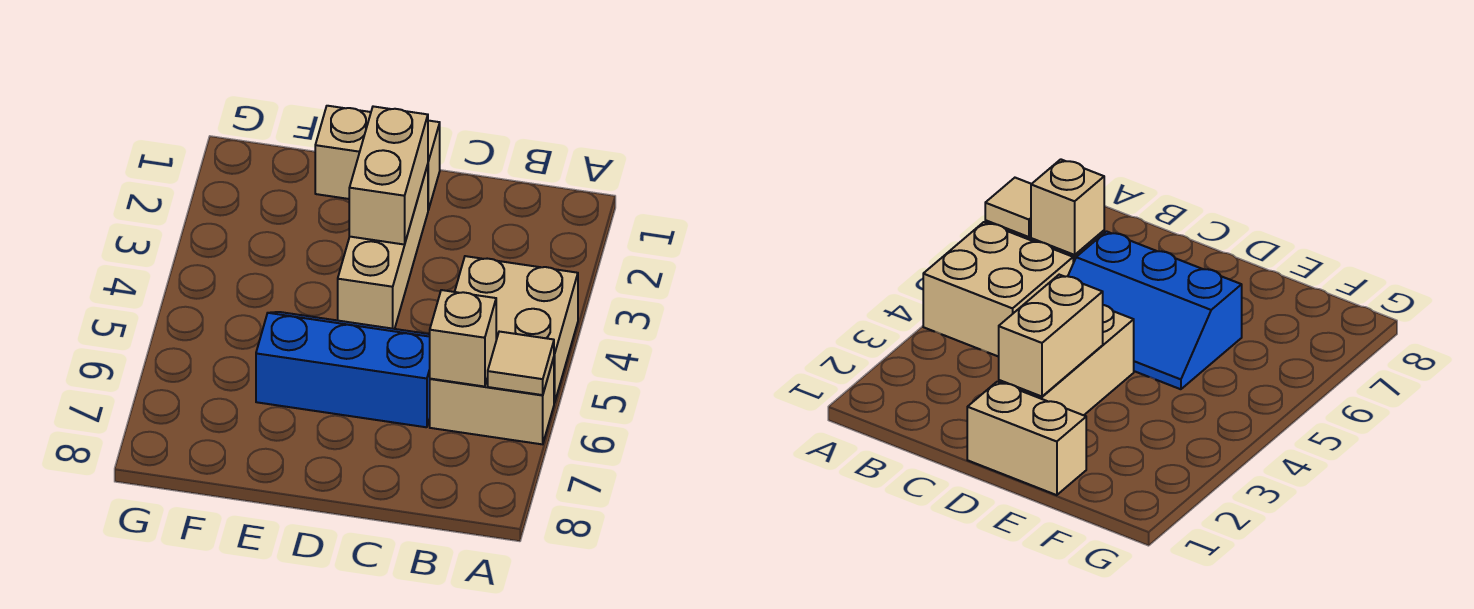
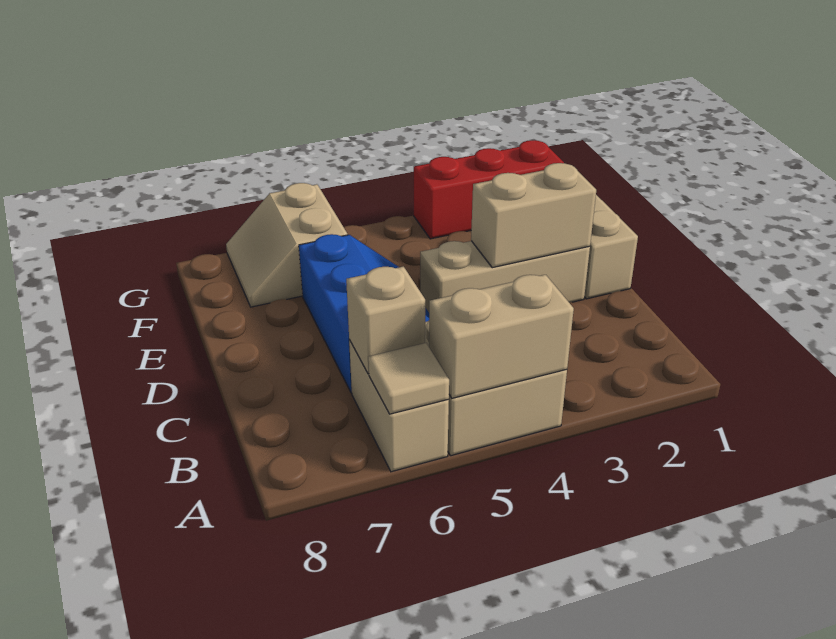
none -> tan 1x2 brick [429,275,574,398]
none -> tan 2x2 slope [226,183,348,307]
none -> red 1x3 brick [414,140,564,239]

